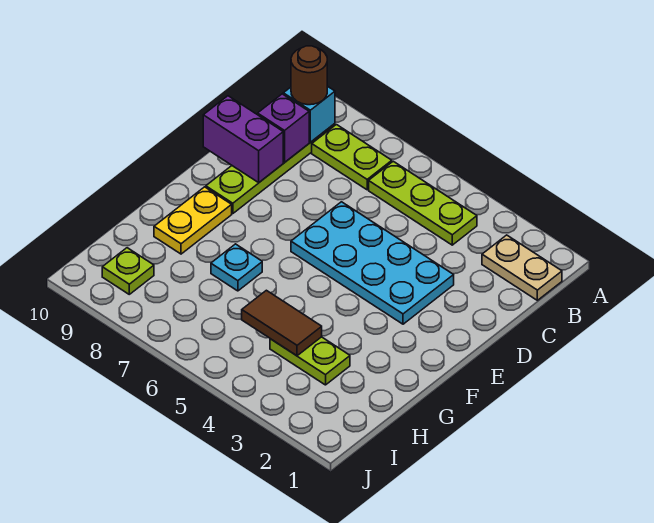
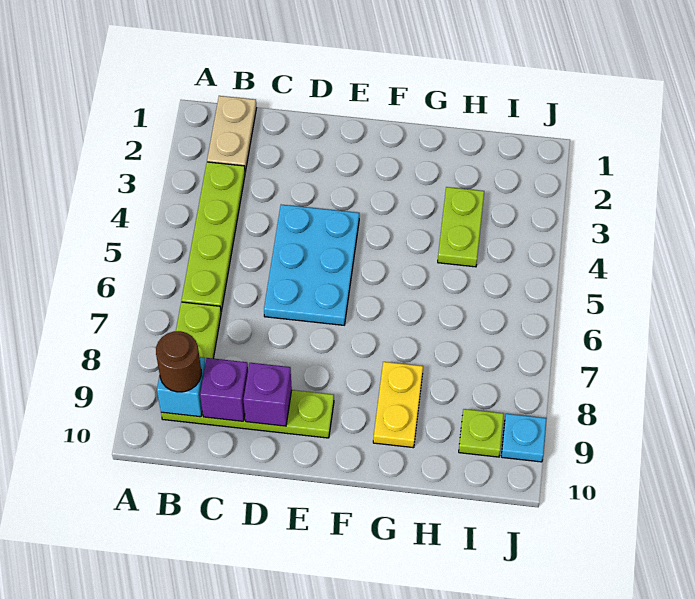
lime 1x3 plate [369,161,477,245] -> lime 1x4 plate [182,162,245,312]
cyan 2x4 plate [291,202,454,324] -> cyan 2x3 plate [264,205,359,325]
purple 1x2 brick [203,96,283,182] -> purple 1x1 brick [244,363,292,426]
yellow 1x2 plate [154,187,232,254] -> yellow 1x2 plate turned to [373,362,423,448]
cyan 1x1 plate [211,244,262,291] -> cyan 1x1 plate moved to [501,414,547,462]
brown 1x2 tile [242,290,322,356] -> none

